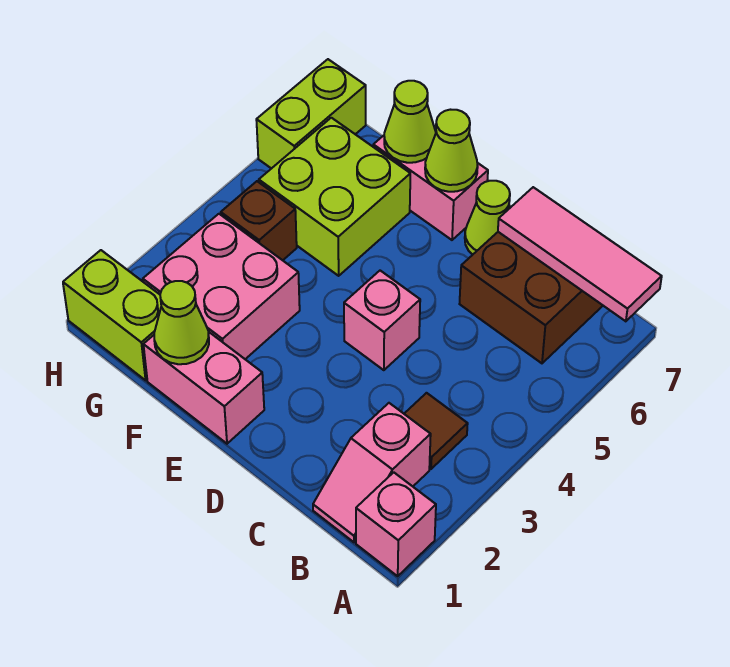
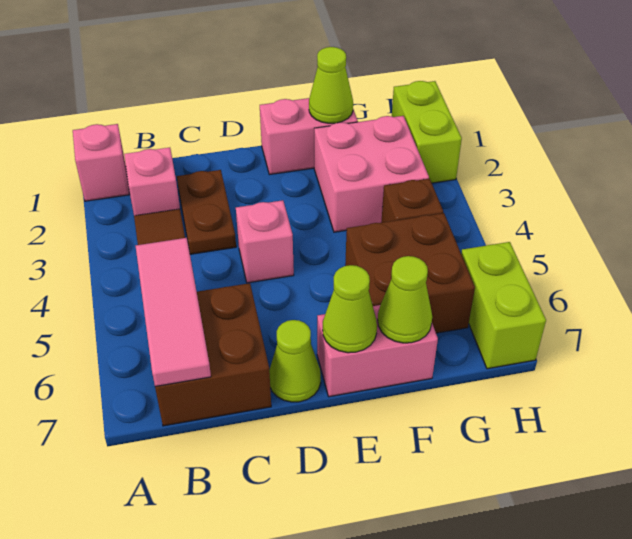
pink 1x3 tile [498,187,662,321] -> pink 1x3 tile turned to [136,238,211,387]
none -> brown 1x2 plate [177,170,236,254]
lime 2x2 brick [259,118,410,276] -> brown 2x2 brick [345,213,475,333]
lime 1x2 brick [63,250,161,380] -> lime 1x2 brick turned to [392,81,462,183]

